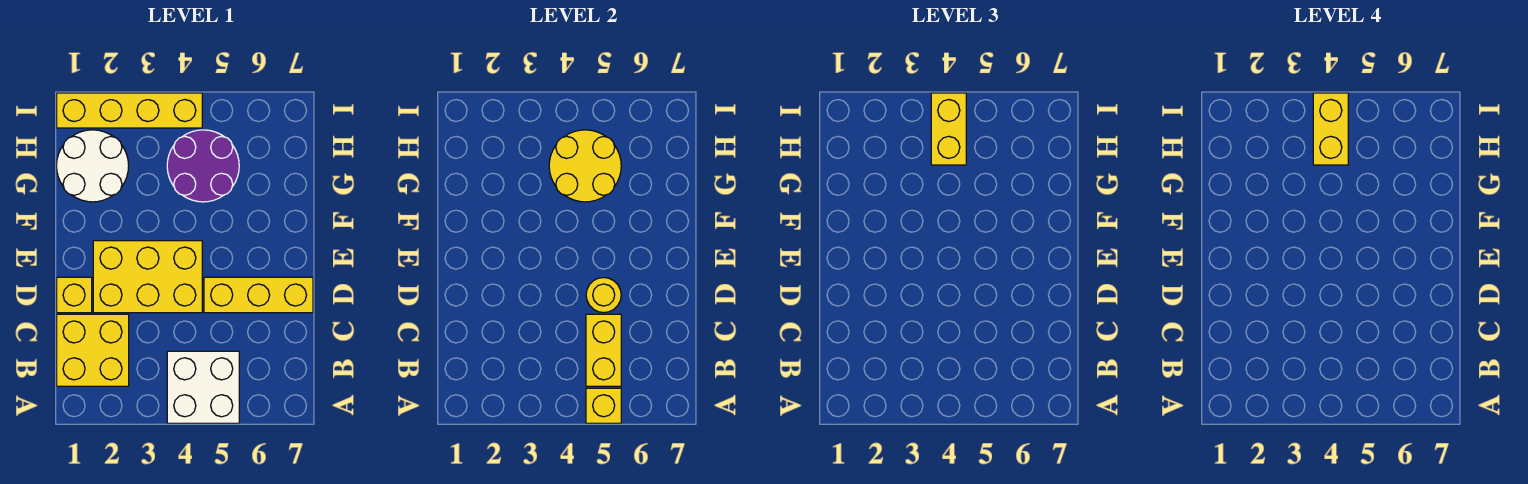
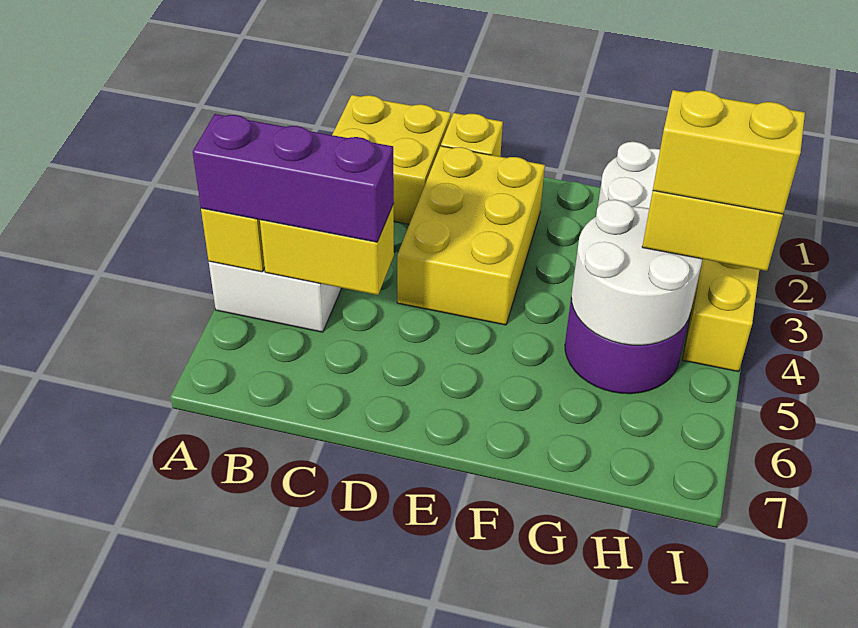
none -> purple 1x3 brick [193,114,394,242]
yellow 1x3 brick [204,277,313,313] -> none
yellow 1x1 round brick [586,278,621,313] -> none
yellow 2x2 round brick [549,130,621,202] -> white 2x2 round brick [571,200,702,345]

